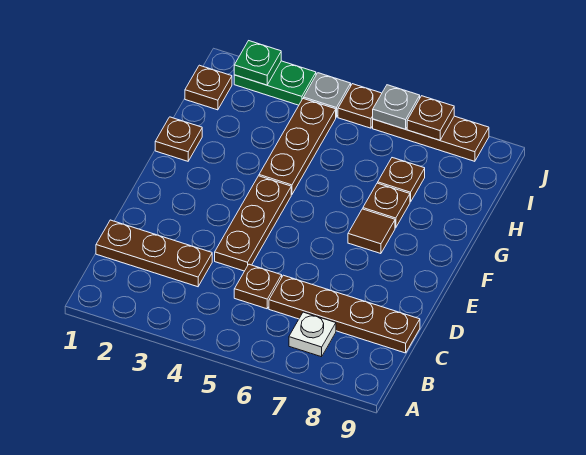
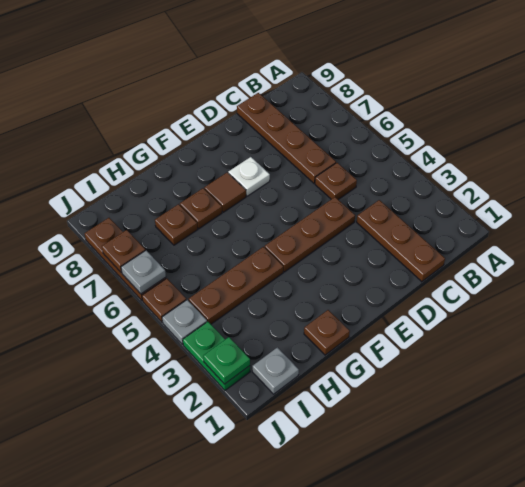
white 1x1 plate [289,312,336,357] -> white 1x1 plate moved to [228,157,270,196]
brown 1x1 plate [185,65,232,110] -> grey 1x1 plate [252,347,299,394]

